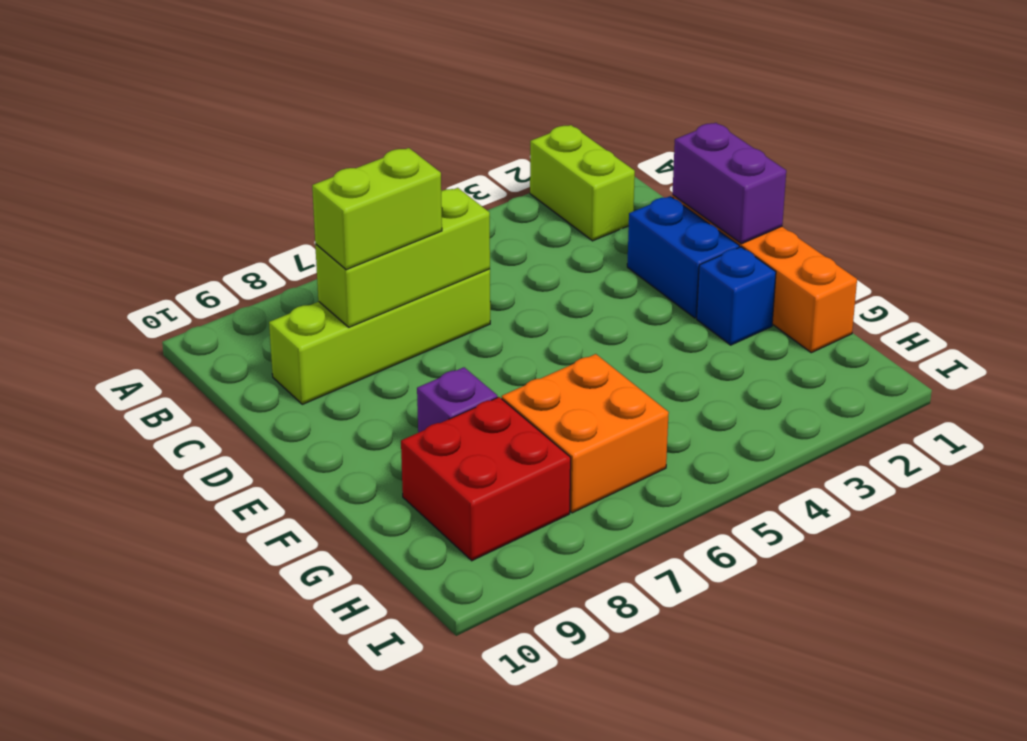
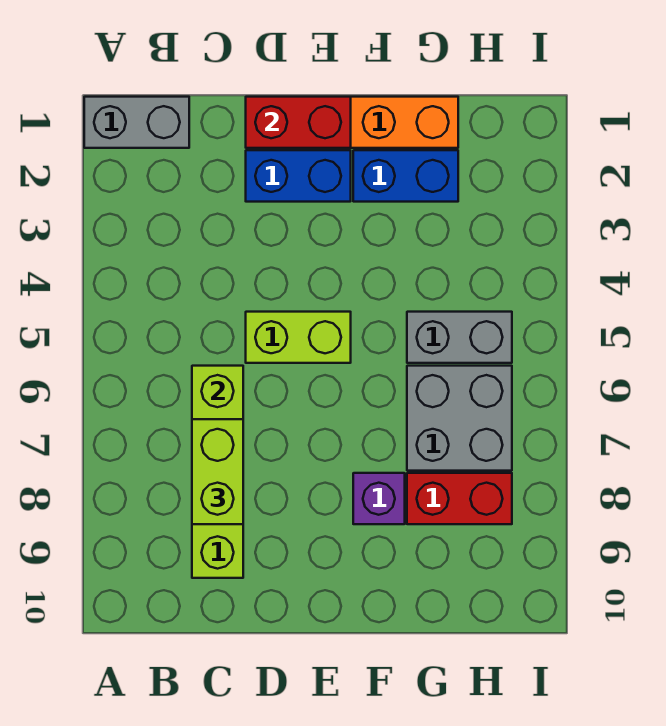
none -> grey 1x2 brick [84,97,189,148]
lime 1x2 brick [530,125,635,241] -> lime 1x2 brick moved to [246,312,351,363]
purple 1x2 brick [672,123,786,244] -> red 1x2 brick [246,97,351,148]
blue 1x1 brick [697,247,776,345] -> blue 1x2 brick [353,150,458,202]
none -> grey 1x2 brick [407,312,512,363]
orange 2x2 brick [502,354,669,513] -> grey 2x2 brick [407,366,512,471]
red 2x2 brick [401,397,571,561] -> red 1x2 brick [407,473,512,524]

